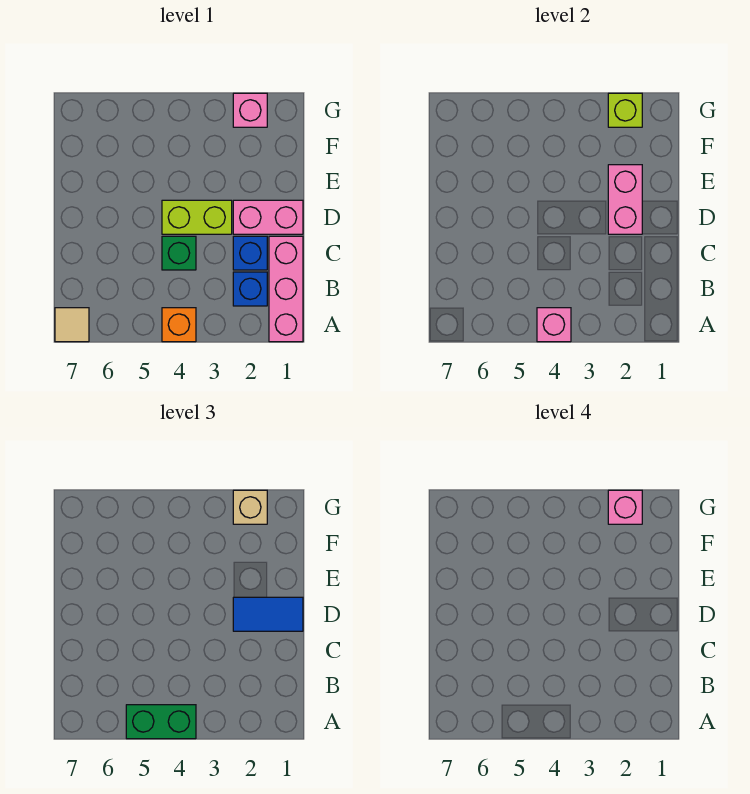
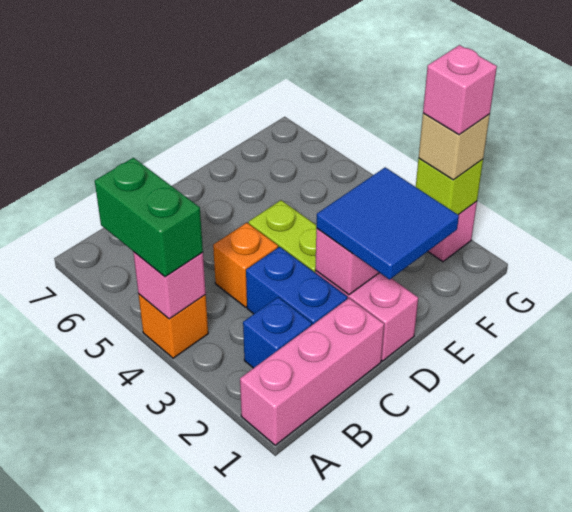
tan 1x1 tile [55,308,89,342] -> none
blue 1x1 brick [233,236,267,270] -> blue 1x2 brick [246,247,347,325]
green 1x1 brick [162,236,196,270] -> orange 1x1 brick [213,223,278,307]
blue 1x2 tile [233,597,303,631] -> blue 2x2 tile [316,167,459,280]

